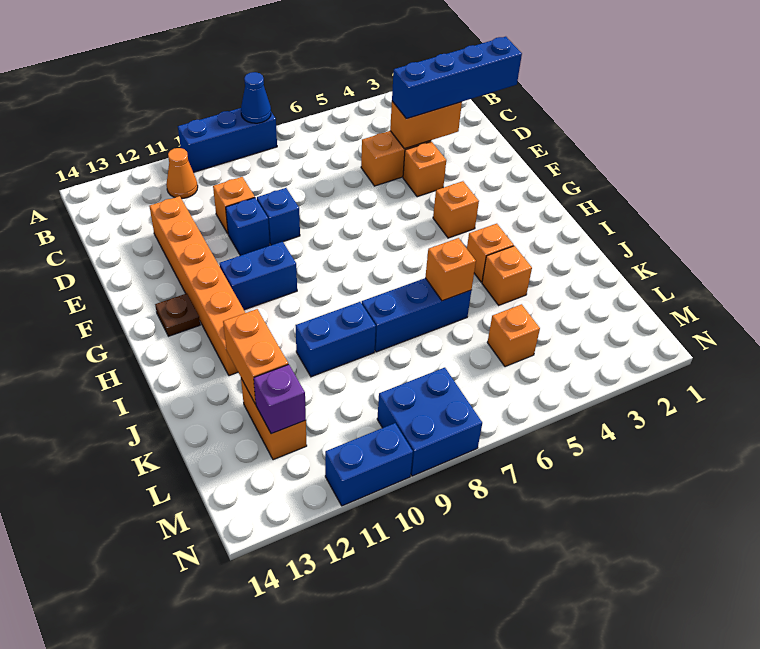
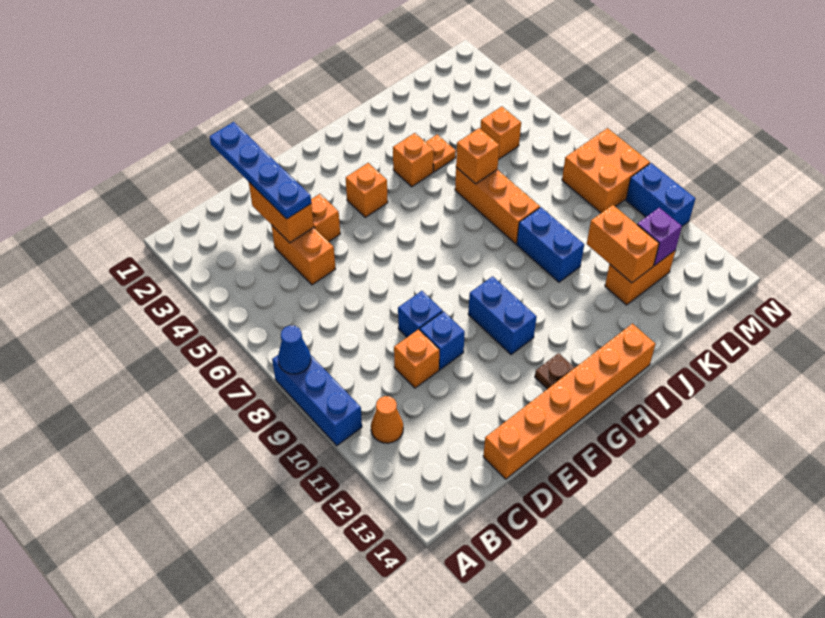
blue 1x4 brick [392,37,522,119] -> blue 1x4 plate [210,122,311,219]
orange 1x6 brick [150,196,245,376] -> orange 1x6 brick moved to [483,324,655,479]
orange 1x1 brick [482,246,532,305] -> orange 1x1 plate [426,134,456,172]
blue 1x3 brick [362,278,471,352] -> orange 1x3 brick [455,167,540,244]
orange 1x2 brick [223,309,288,404] -> orange 1x2 brick turned to [587,205,659,283]
blue 2x2 brick [377,368,482,476] -> orange 2x2 brick [562,128,650,213]

